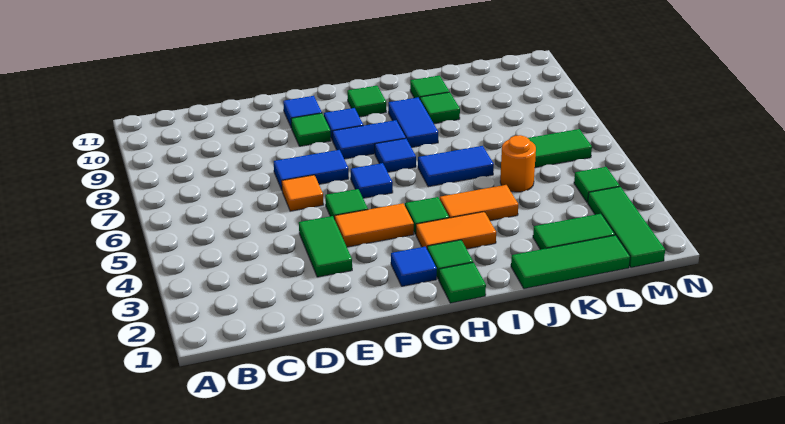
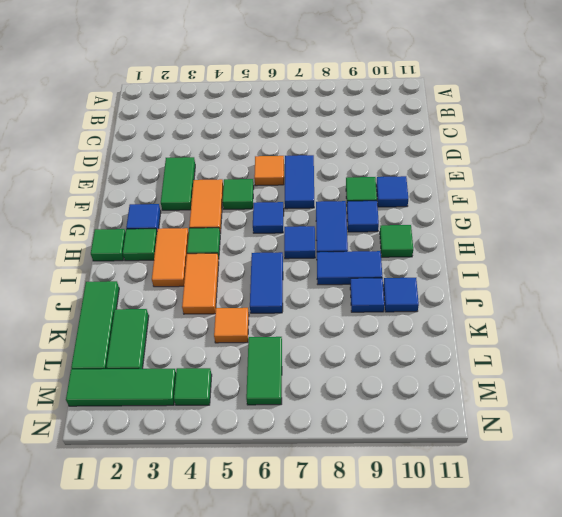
green 1x2 tile [299,216,352,277] -> green 1x2 tile turned to [161,157,195,210]
green 1x1 tile [420,92,460,124] -> blue 1x1 tile [350,278,384,312]
green 1x1 tile [410,76,449,99] -> blue 1x1 tile [383,278,419,312]
orange 1x1 round brick [500,135,536,192] -> orange 1x1 tile [214,308,249,343]

